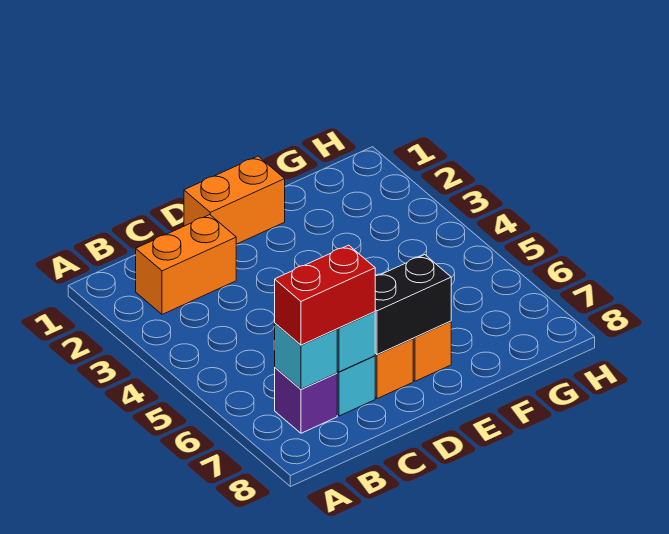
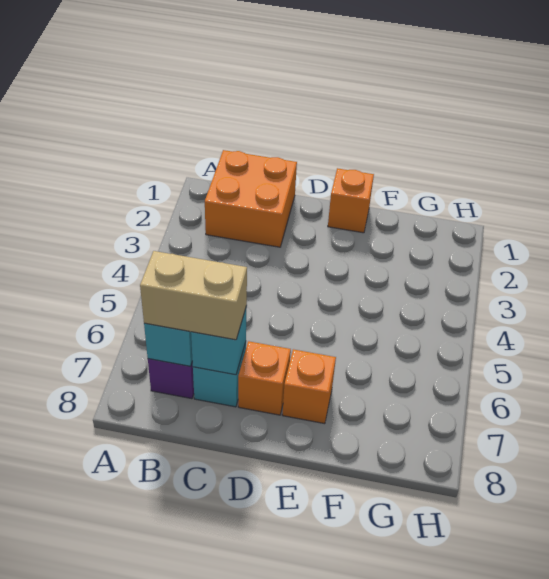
orange 1x2 brick [136,215,236,314] -> orange 2x2 brick [205,150,297,247]
red 1x2 brick [275,245,375,345] -> tan 1x2 brick [140,251,247,340]
orange 1x2 brick [184,156,285,244] -> orange 1x1 brick [328,168,374,233]
black 1x2 brick [375,255,451,354] -> none

